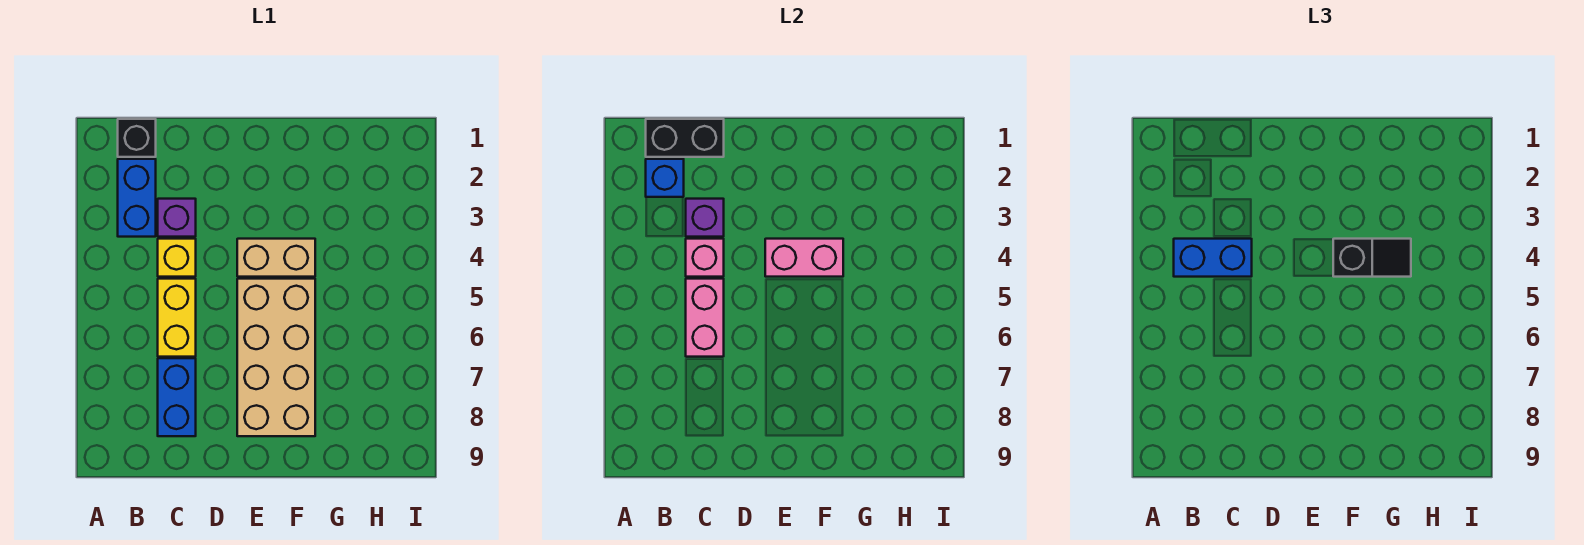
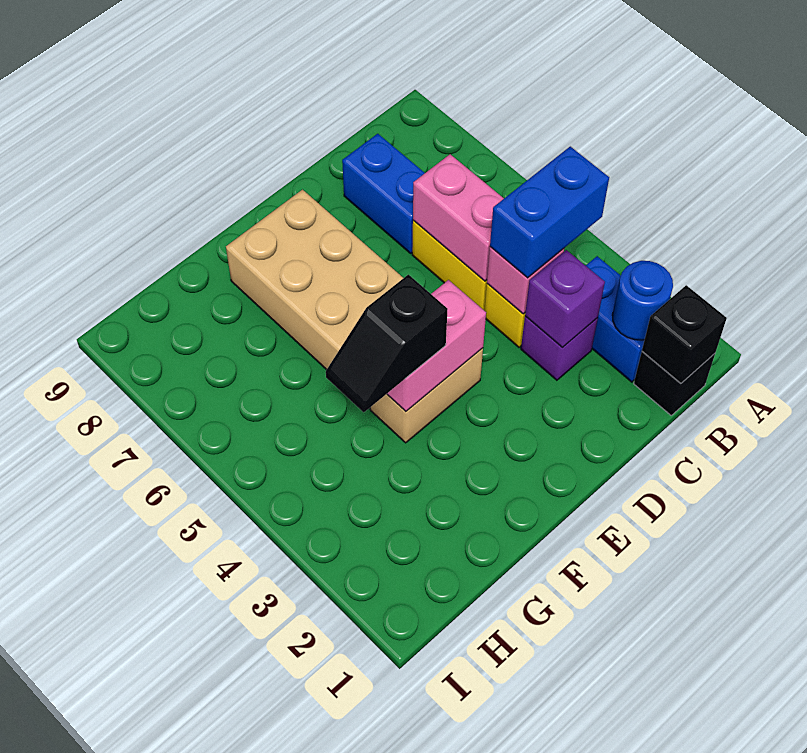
black 1x2 brick [646,119,724,157] -> black 1x1 brick [642,285,727,383]
blue 1x1 brick [646,159,684,197] -> blue 1x1 round brick [612,261,673,340]

